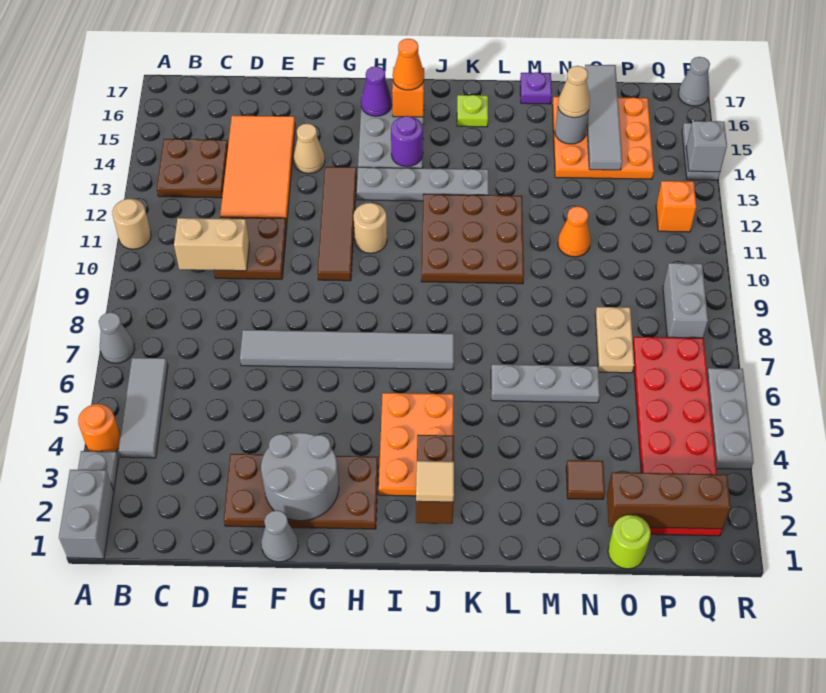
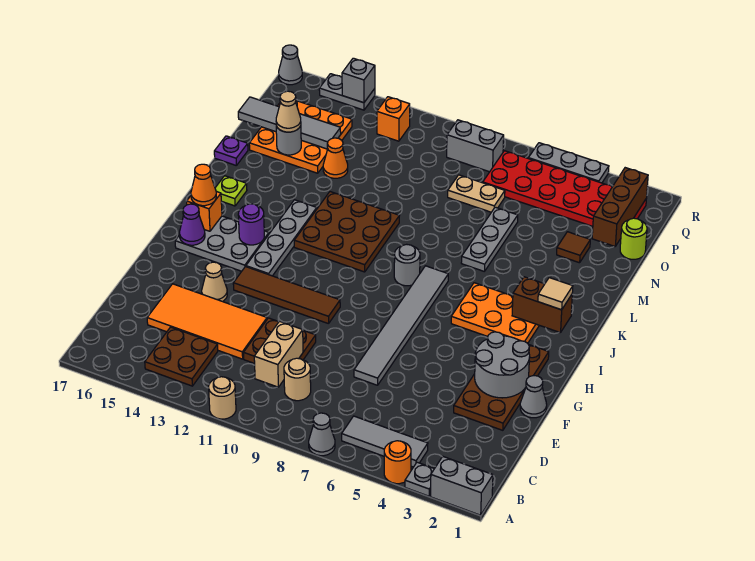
tan 1x1 round brick [354,203,387,253] -> tan 1x1 round brick moved to [284,358,311,401]
none -> grey 1x1 round brick [394,244,420,286]
orange 1x1 cone [558,206,591,257] -> orange 1x1 cone moved to [323,138,348,178]

